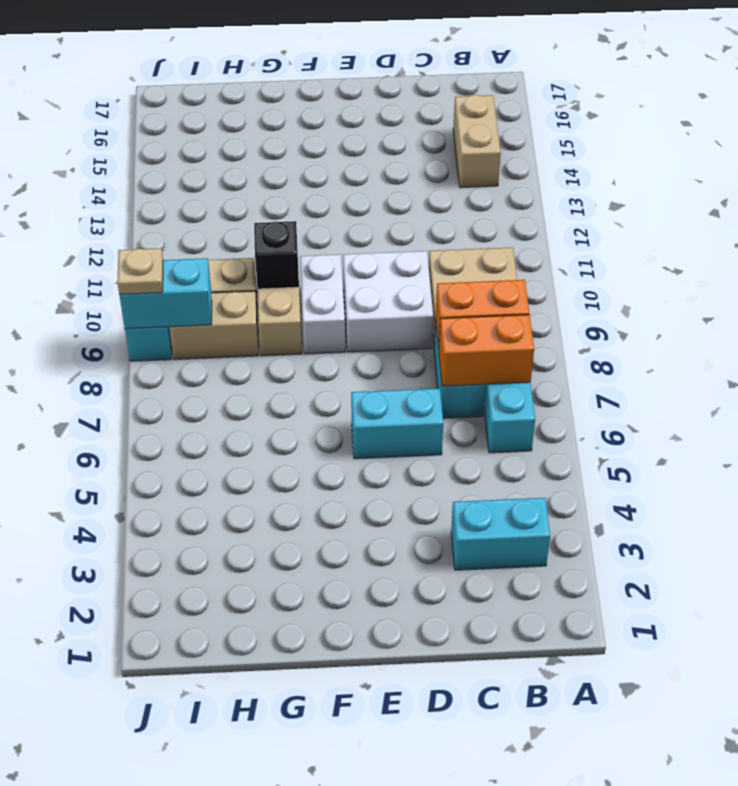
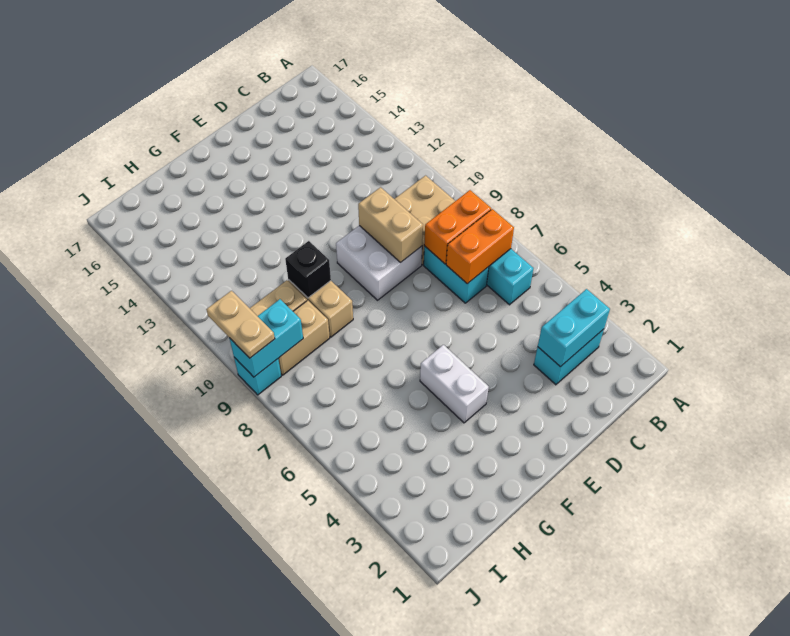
tan 1x2 brick [453,95,501,188] -> tan 1x2 brick moved to [358,187,423,262]
cyan 1x2 brick [351,388,443,459] -> cyan 1x2 brick moved to [538,289,610,367]
white 1x2 brick [300,254,345,354] -> white 1x2 brick moved to [420,345,489,423]
tan 1x1 plate [117,248,163,294] -> tan 1x2 plate [206,291,275,358]

